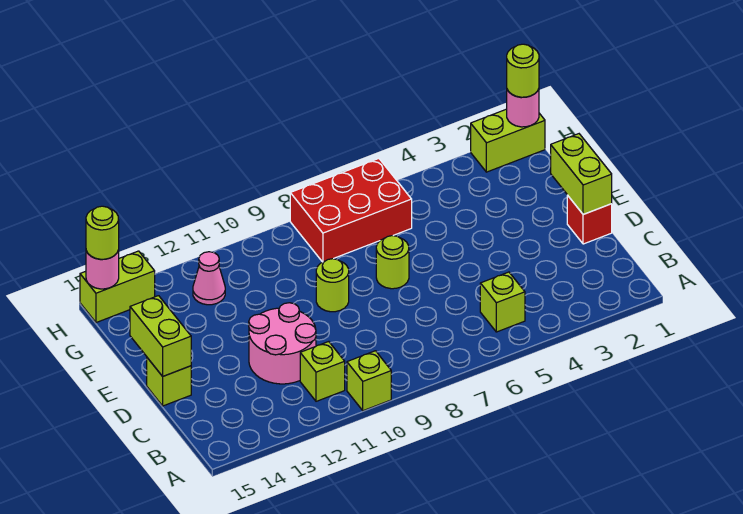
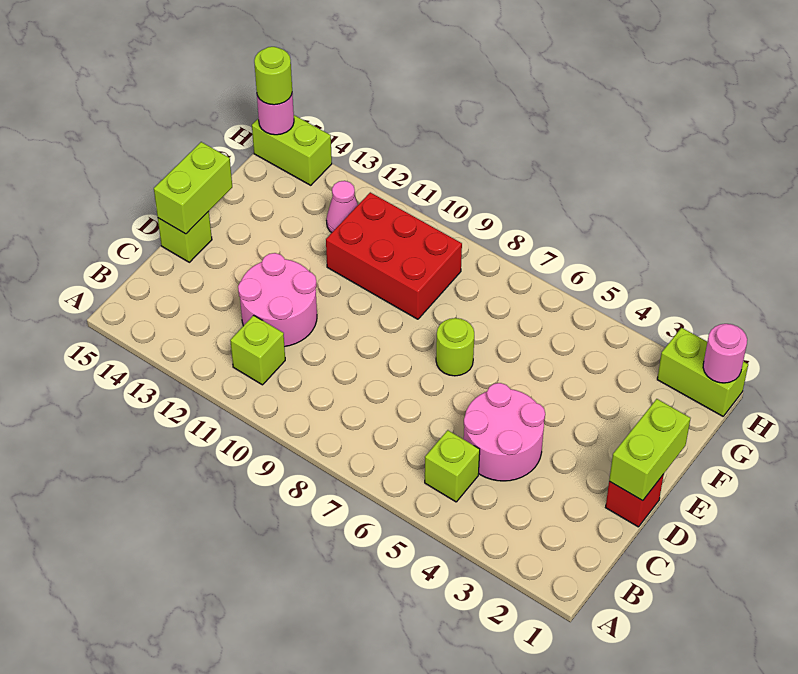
lime 1x1 brick [347,351,391,411] -> none
none -> pink 2x2 round brick [464,383,545,481]
lime 1x1 round brick [316,259,349,312] -> none
red 2x3 brick [290,159,412,262] -> red 2x3 brick moved to [326,192,462,319]
lime 1x1 round brick [507,44,539,97] -> none

